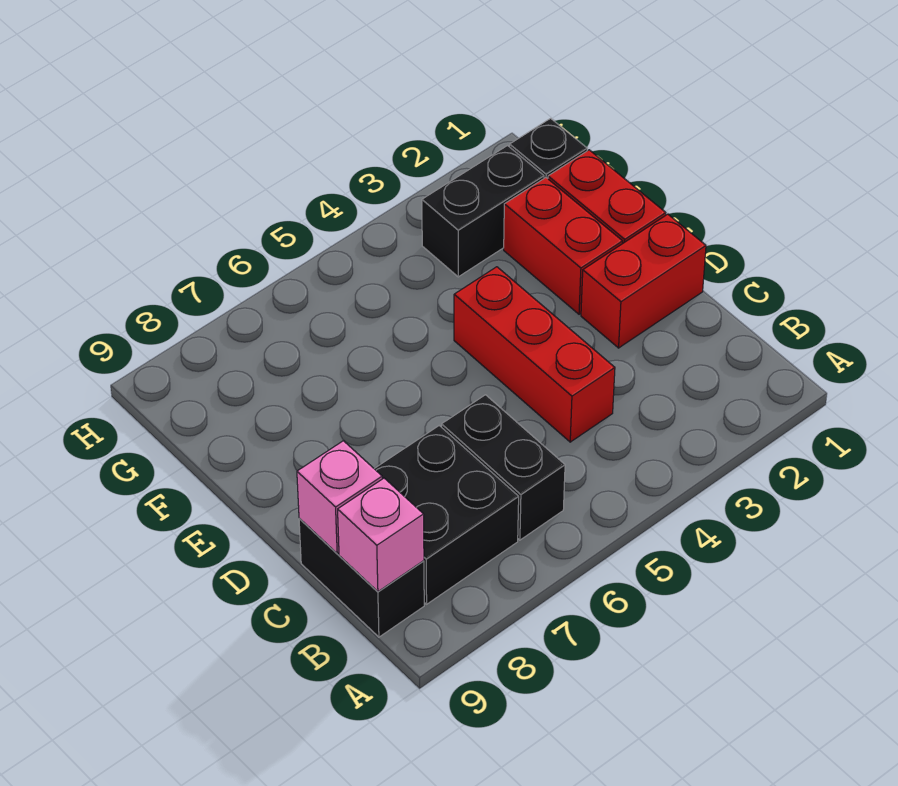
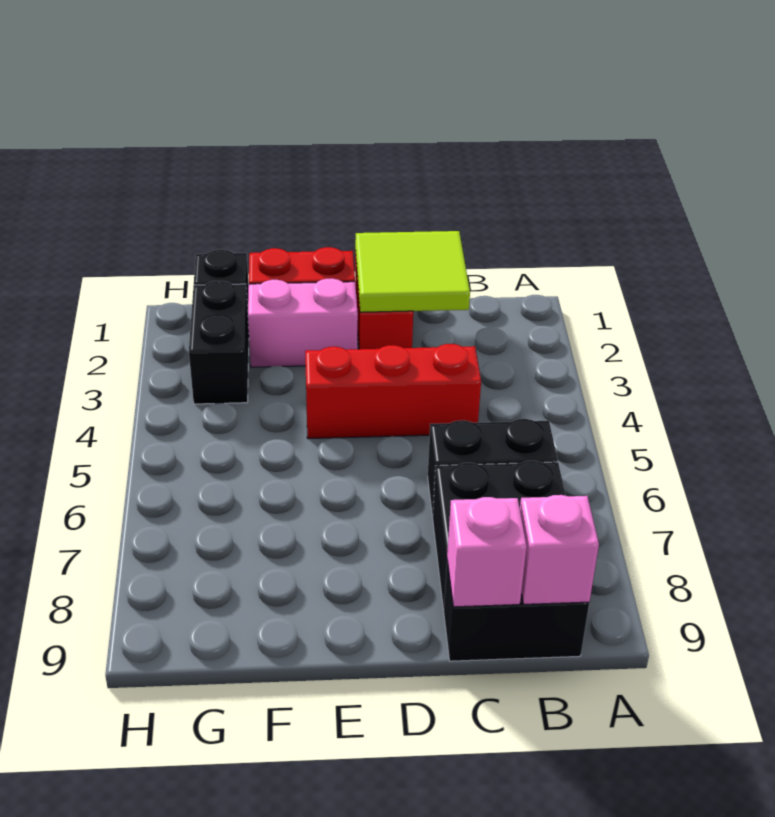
none -> lime 2x2 tile [355,231,470,312]
red 1x2 brick [504,178,623,314] -> pink 1x2 brick [248,278,358,367]

